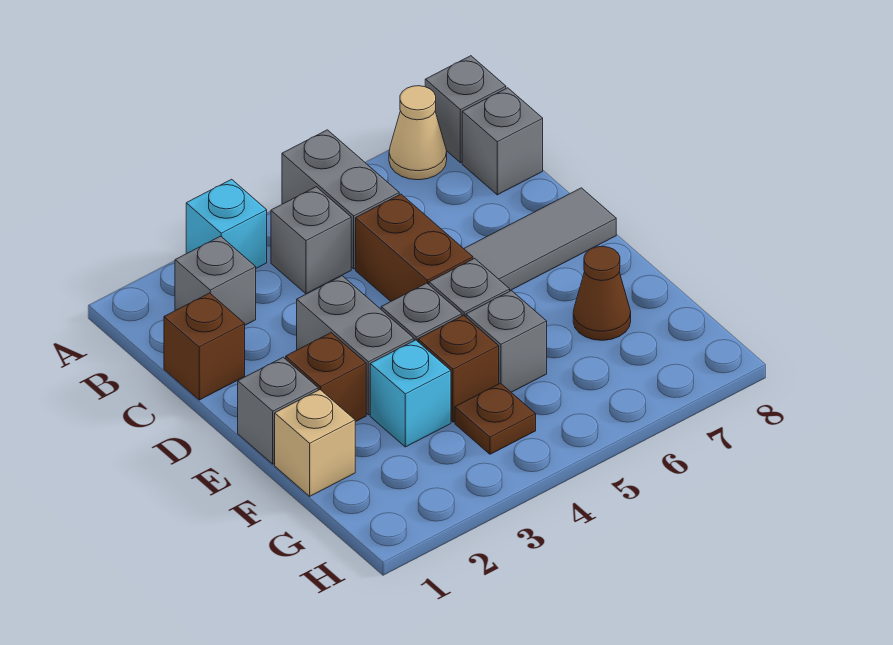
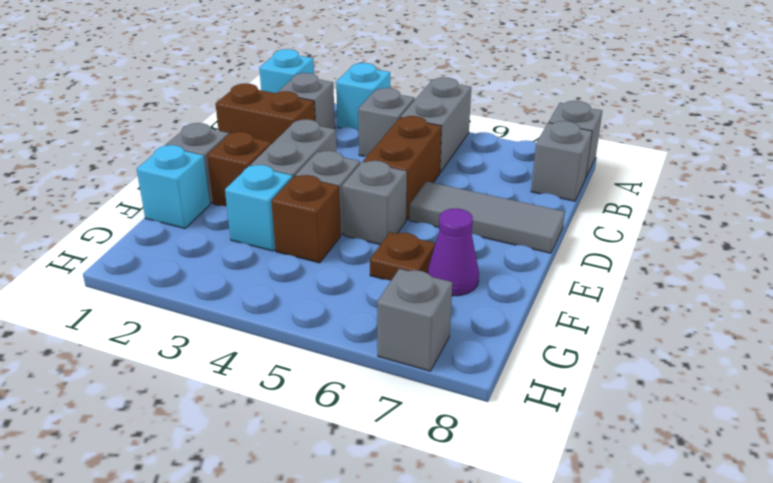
none -> cyan 1x1 brick [259,49,314,93]
tan 1x1 cone [389,86,447,180] -> none
brown 1x1 brick [164,293,245,400] -> brown 1x2 brick [216,83,315,144]
tan 1x1 brick [275,390,355,496] -> cyan 1x1 brick [137,145,210,228]
grey 1x1 brick [466,291,547,392] -> grey 1x1 brick moved to [377,269,452,371]
brown 1x1 cone [573,246,631,340] -> purple 1x1 cone [428,208,479,296]
brown 1x1 plate [455,383,536,454] -> brown 1x1 plate moved to [370,232,436,281]

